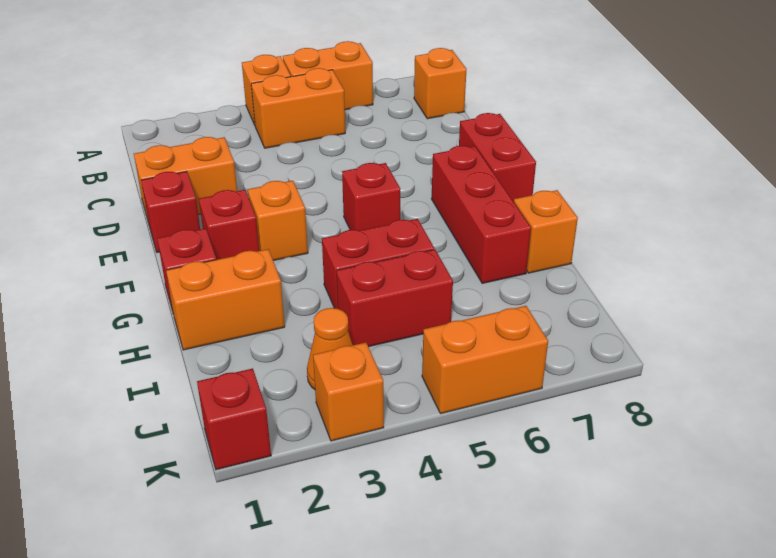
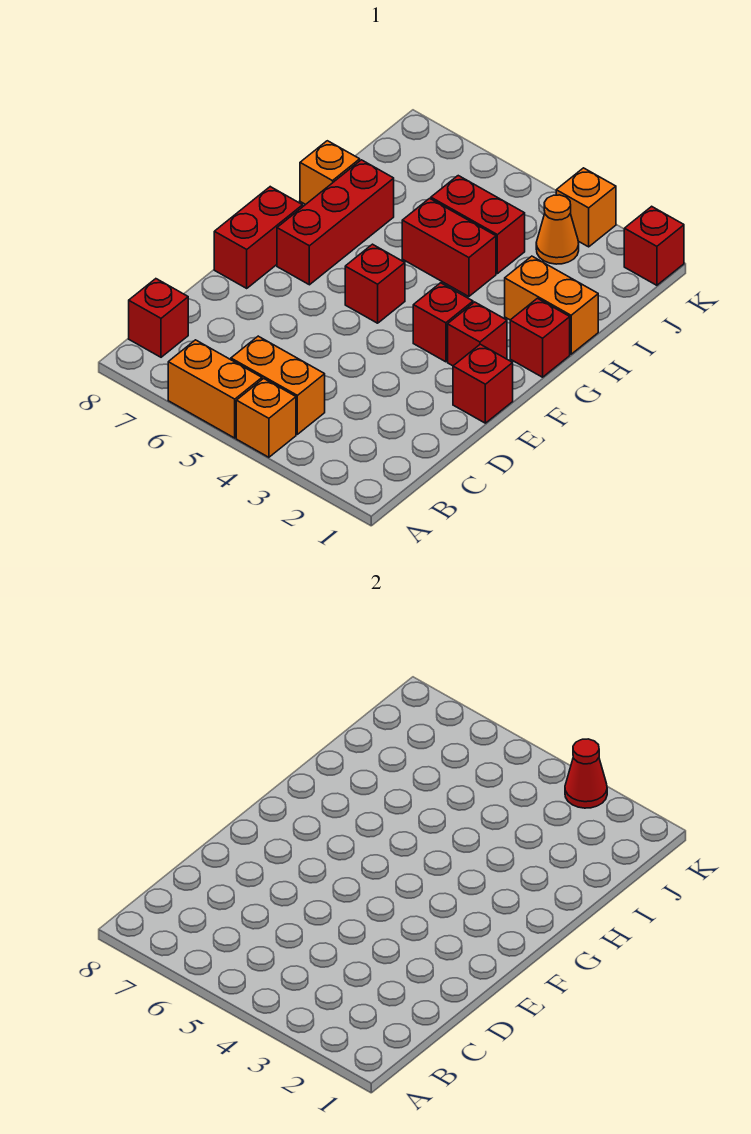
orange 1x1 brick [414,48,466,119] -> red 1x1 brick [129,279,188,357]
orange 1x2 brick [134,137,237,219] -> none
orange 1x1 brick [248,181,308,261] -> red 1x1 brick [413,283,473,362]
none -> red 1x1 cone [565,739,607,808]
orange 1x2 brick [422,306,548,414] -> none

